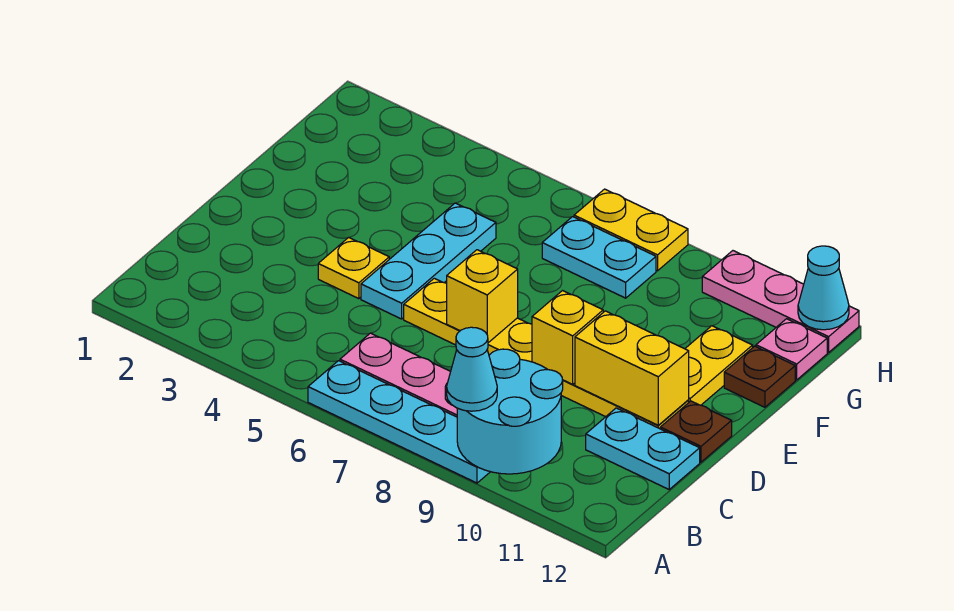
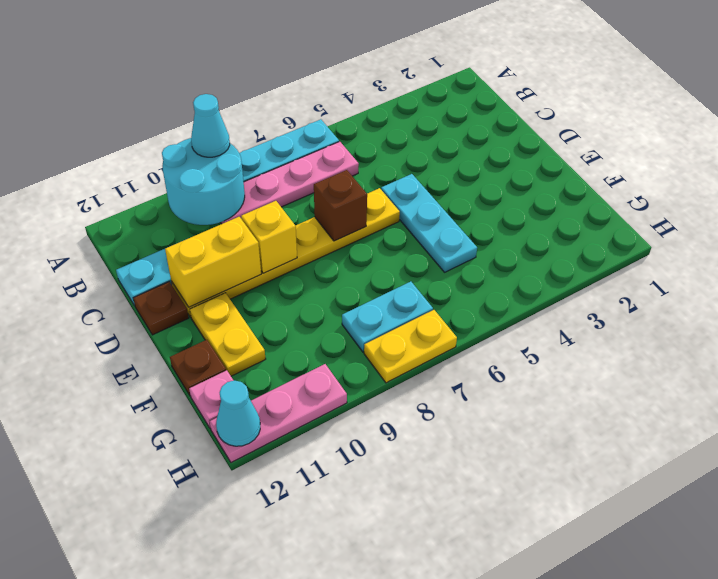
yellow 1x1 plate [318,237,389,299] -> none
yellow 1x1 brick [447,250,518,343] -> brown 1x1 brick [314,170,367,241]

